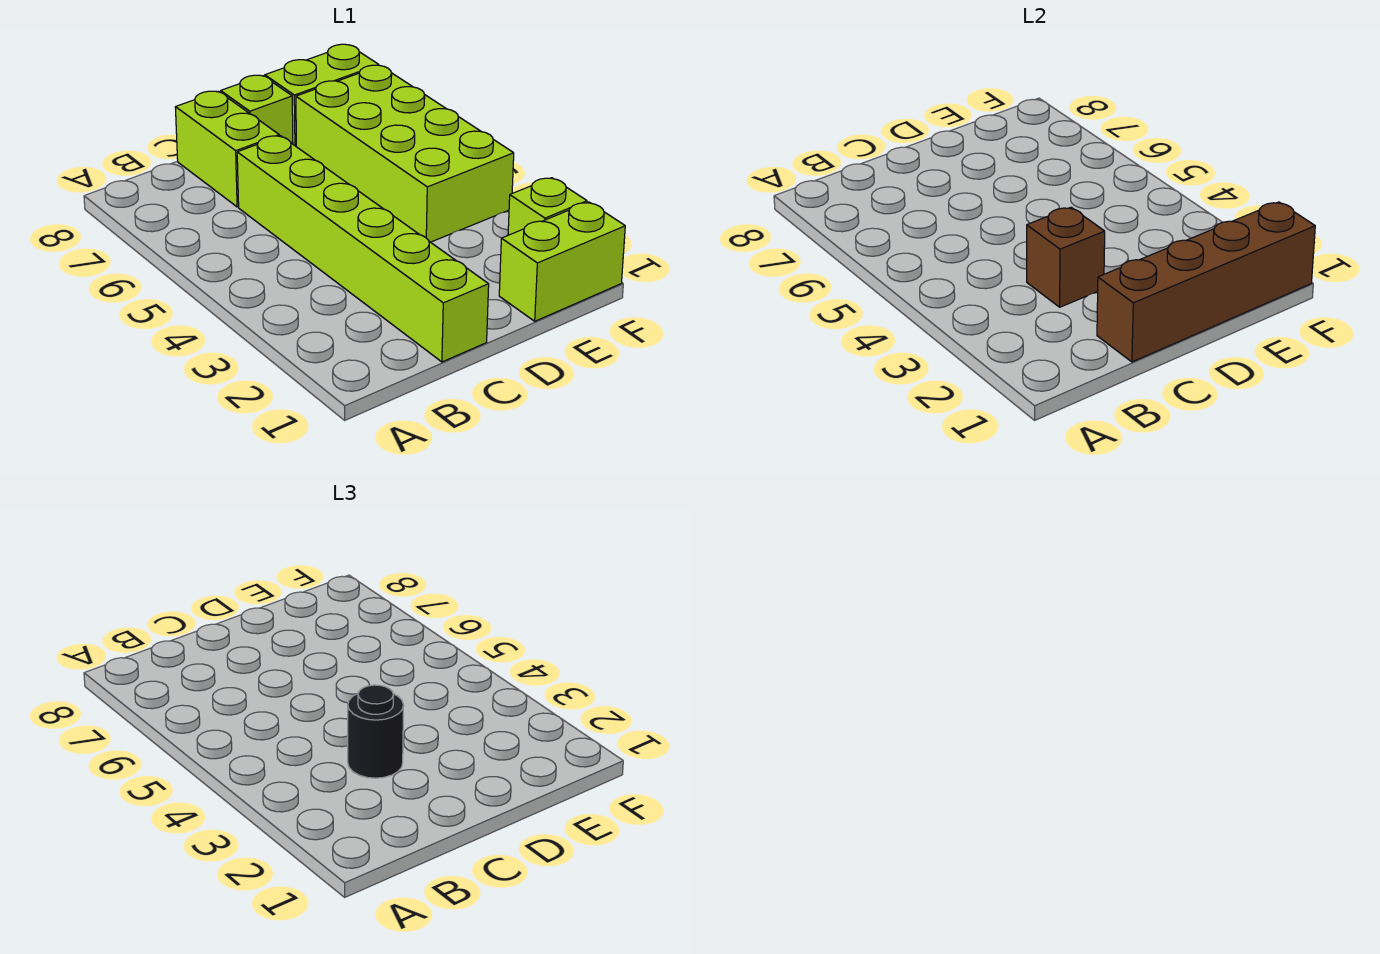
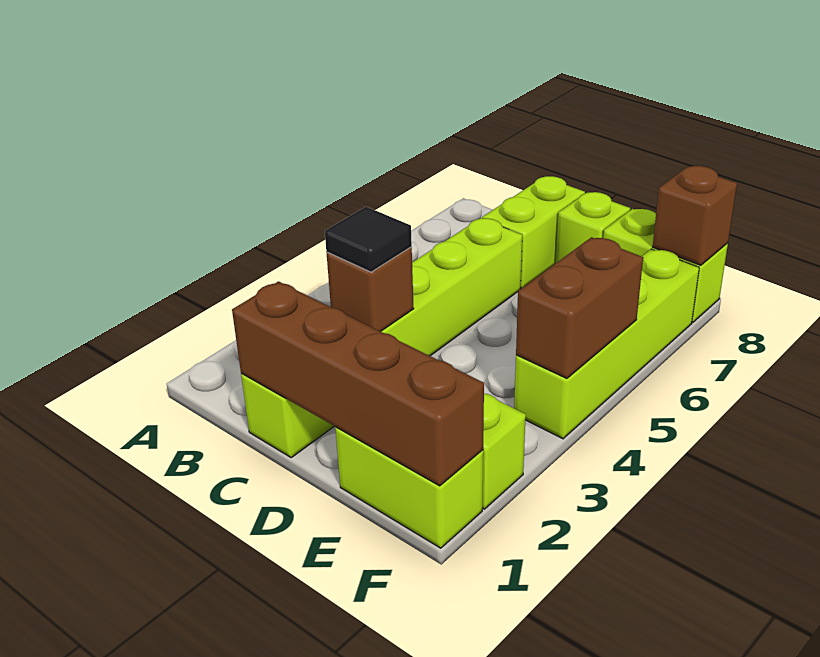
black 1x1 round brick [348,685,404,778] -> black 1x1 tile [325,207,412,272]
lime 2x4 brick [296,65,514,242] -> lime 1x4 brick [514,249,699,439]
none -> brown 1x2 brick [516,237,643,378]
none -> brown 1x1 brick [653,166,737,265]

